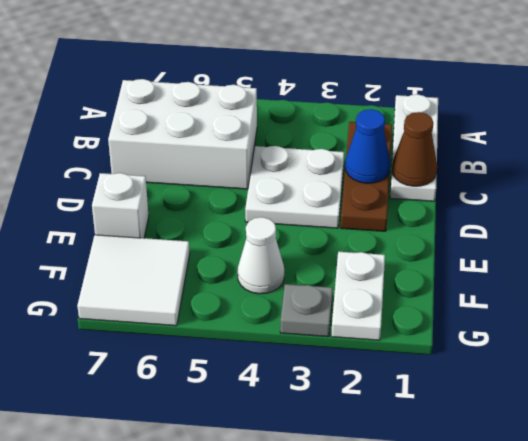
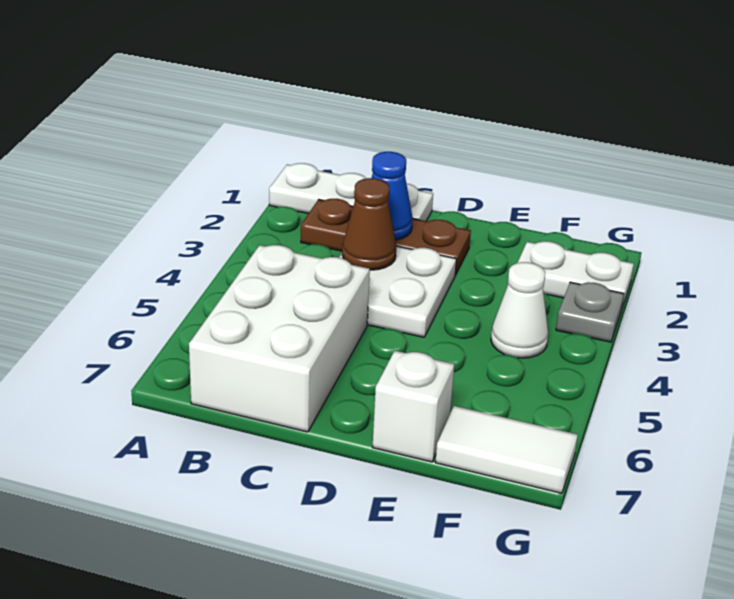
brown 1x1 cone [392,112,437,186] -> brown 1x1 cone moved to [342,178,396,270]
white 2x2 tile [77,235,190,326] -> white 1x2 tile [435,406,578,493]

